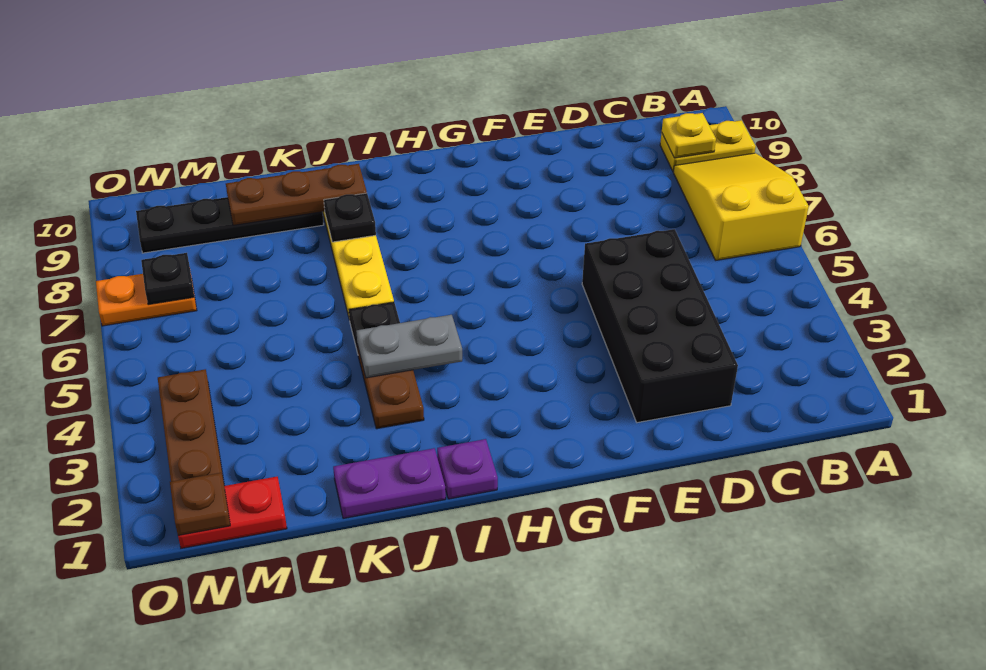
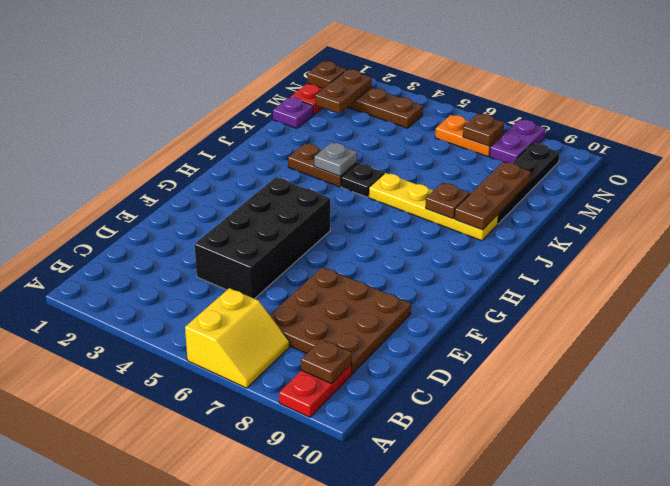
yellow 2x3 slope [673,153,809,260] -> yellow 2x2 slope [185,288,289,388]
yellow 1x2 plate [660,120,756,171] -> red 1x2 plate [279,364,352,417]
yellow 1x1 plate [662,113,716,158] -> brown 1x1 plate [301,339,352,384]
none -> brown 3x3 plate [270,267,411,374]
black 2x4 brick [582,229,738,423] -> black 2x4 brick turned to [195,177,330,299]
purple 1x1 plate [437,439,498,499] -> purple 1x1 plate moved to [273,97,313,128]
grey 1x2 plate [356,315,462,378] -> grey 1x1 plate [314,142,357,176]
purple 1x2 plate [333,448,446,519] -> purple 1x2 plate moved to [490,119,546,163]
black 1x1 plate [324,193,376,242] -> brown 1x1 plate [426,183,470,219]
none -> brown 1x2 plate [315,69,372,113]
orange 1x2 plate [96,274,197,326] -> orange 1x2 plate turned to [435,115,503,156]
black 1x1 plate [141,253,194,305] -> brown 1x1 plate [463,114,504,146]

